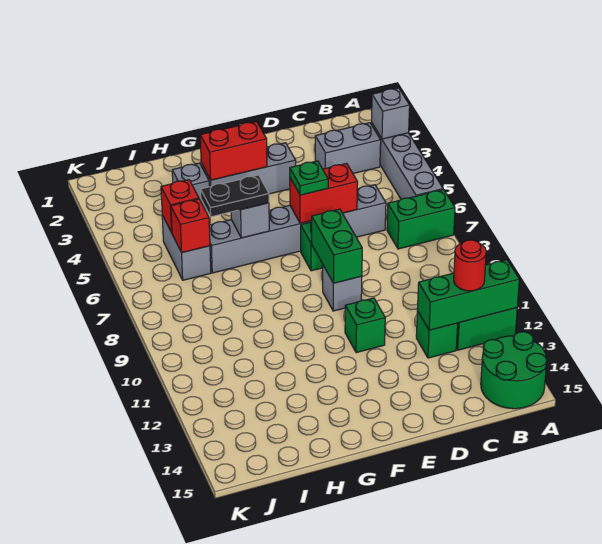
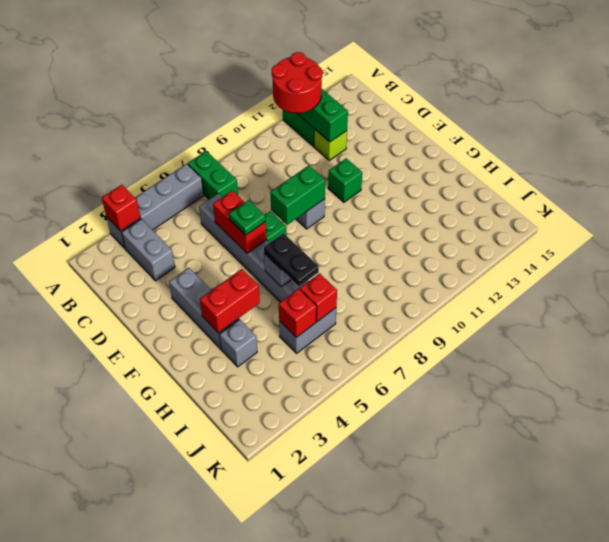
grey 1x1 brick [372,88,410,139] -> red 1x1 brick [102,185,140,231]
green 2x2 round brick [481,332,547,409] -> none
red 1x1 round brick [454,240,486,291] -> red 2x2 round brick [272,52,322,113]
green 1x1 brick [416,311,458,358] -> lime 1x1 brick [314,129,347,160]
red 1x2 brick [200,121,267,180] -> red 1x2 brick turned to [200,269,260,333]

